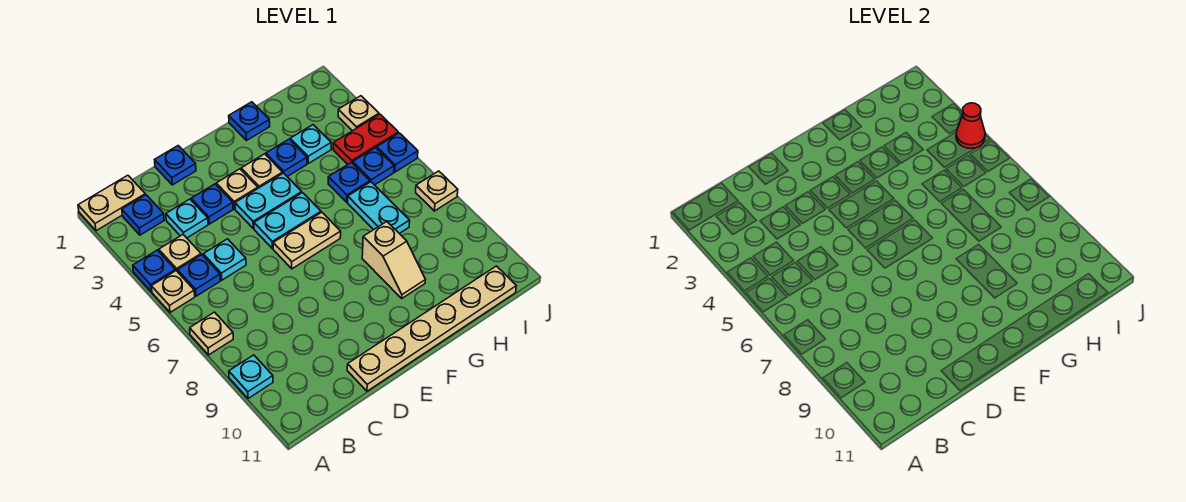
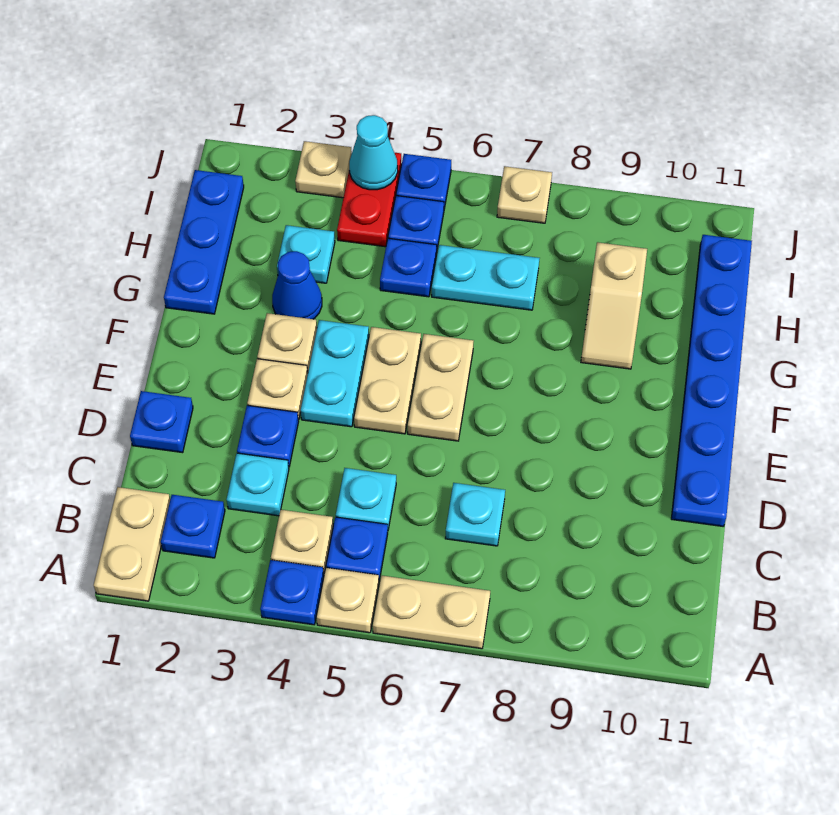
tan 1x1 plate [190,312,233,355] -> tan 1x2 plate [373,576,490,649]
cyan 1x1 plate [229,355,273,399] -> cyan 1x1 plate moved to [445,483,505,546]
tan 1x6 plate [347,266,516,391] -> blue 1x6 plate [671,235,752,526]
cyan 1x2 plate [254,193,321,249] -> tan 1x2 plate [354,327,421,434]
blue 1x1 plate [229,102,270,141] -> blue 1x3 plate [164,170,244,314]
blue 1x1 plate [266,139,307,177] -> blue 1x1 cone [272,251,322,319]
tan 1x2 slope [362,222,425,298] -> tan 1x2 slope turned to [581,242,647,369]
red 1x1 cone [956,103,985,148] -> cyan 1x1 cone [349,115,398,190]

